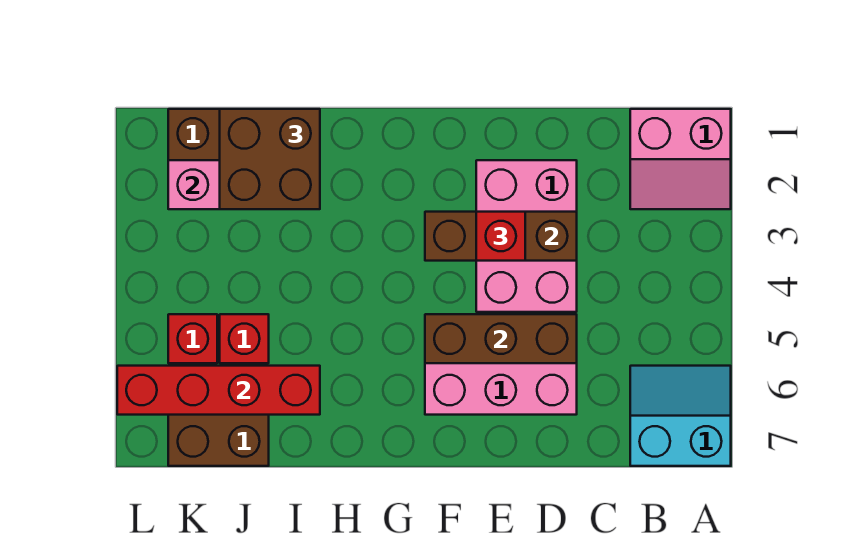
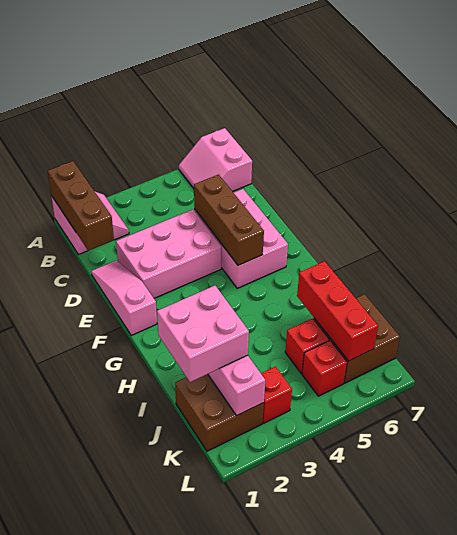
cyan 2x2 slope [630,366,731,466] -> pink 2x2 slope [179,128,252,192]
none -> pink 1x3 slope [91,260,157,335]
brown 1x3 brick [425,212,577,261] -> brown 1x3 brick moved to [48,161,114,251]
red 1x1 brick [476,212,525,261] -> red 1x1 brick moved to [261,367,292,423]
brown 2x2 brick [220,109,320,209] -> pink 2x2 brick [157,286,249,382]
red 1x4 brick [117,366,320,415] -> red 1x3 brick [297,261,378,361]

